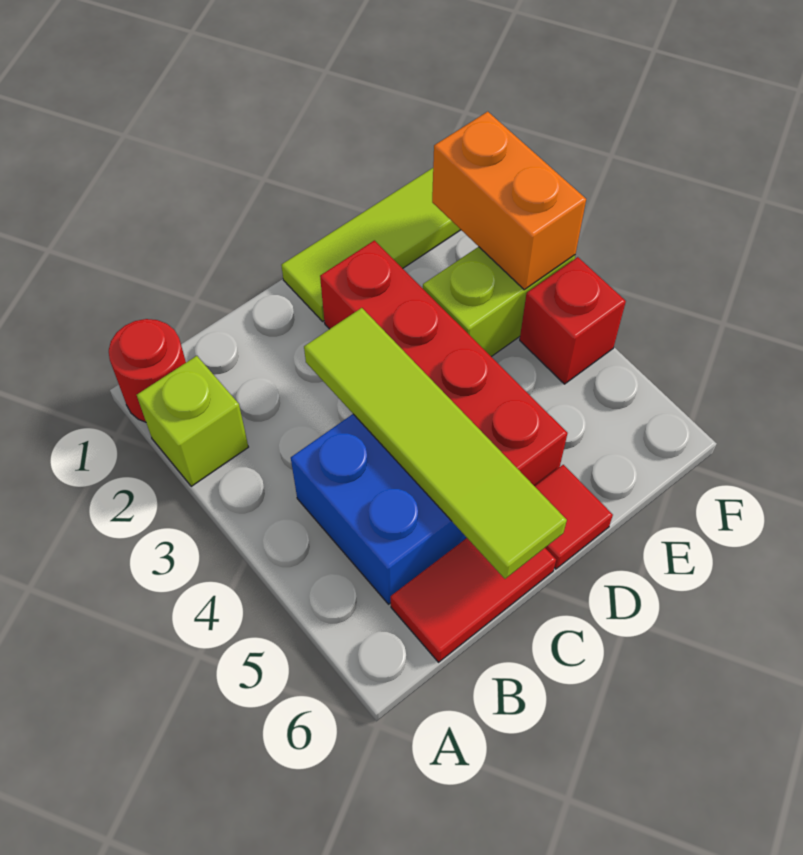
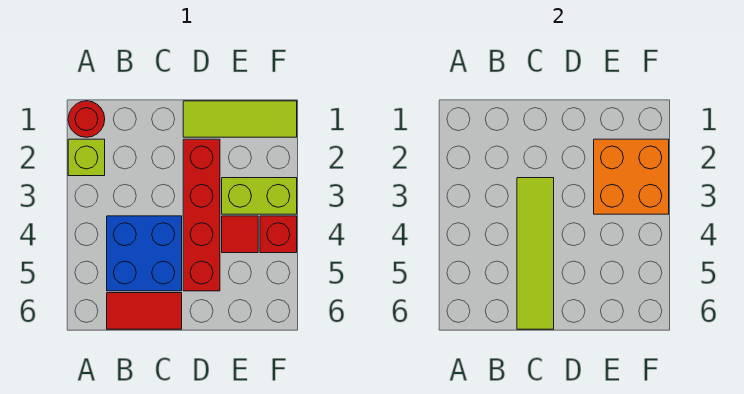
red 1x1 tile [535,465,613,569] -> red 1x1 tile moved to [222,216,258,253]
orange 1x2 brick [432,112,586,290] -> orange 2x2 brick [594,139,669,214]

